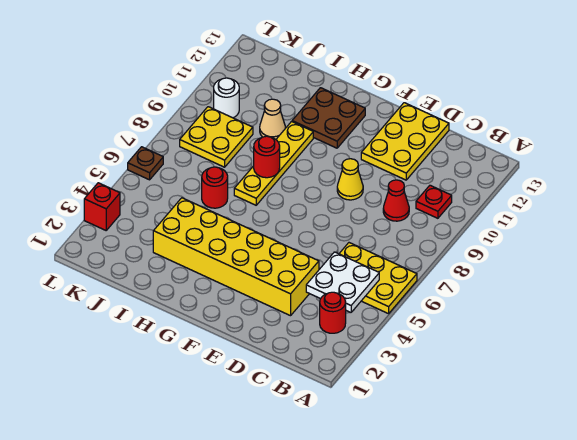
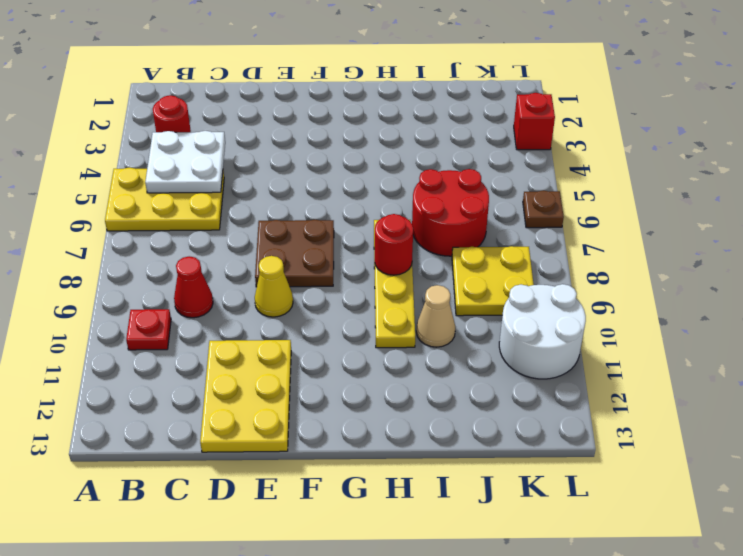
yellow 2x6 brick [153,198,319,316] -> none
brown 2x2 plate [292,88,365,148] -> brown 2x2 plate moved to [255,220,334,287]
red 1x1 round brick [202,167,228,208] -> red 2x2 round brick [412,169,489,256]
white 1x1 round brick [214,78,239,118] -> white 2x2 round brick [499,284,586,379]

